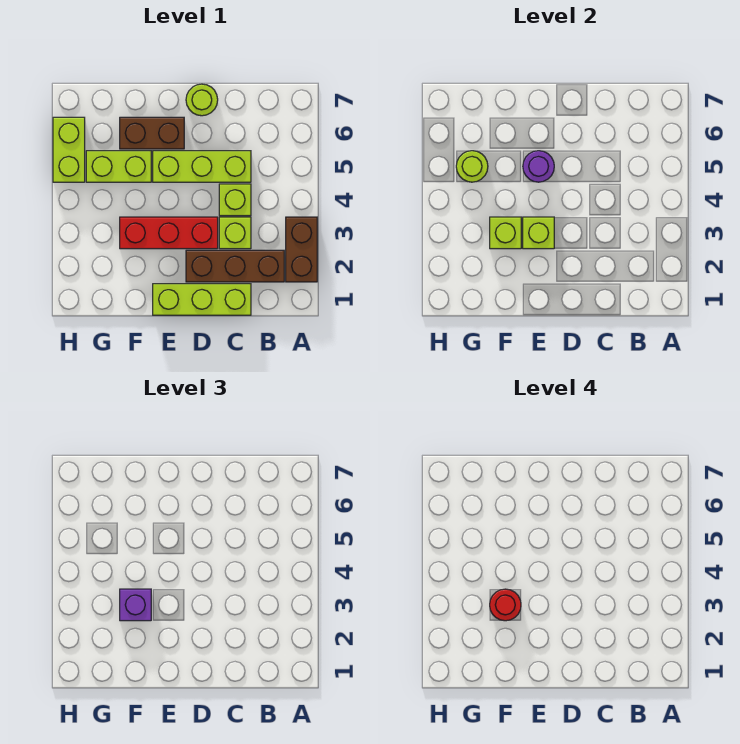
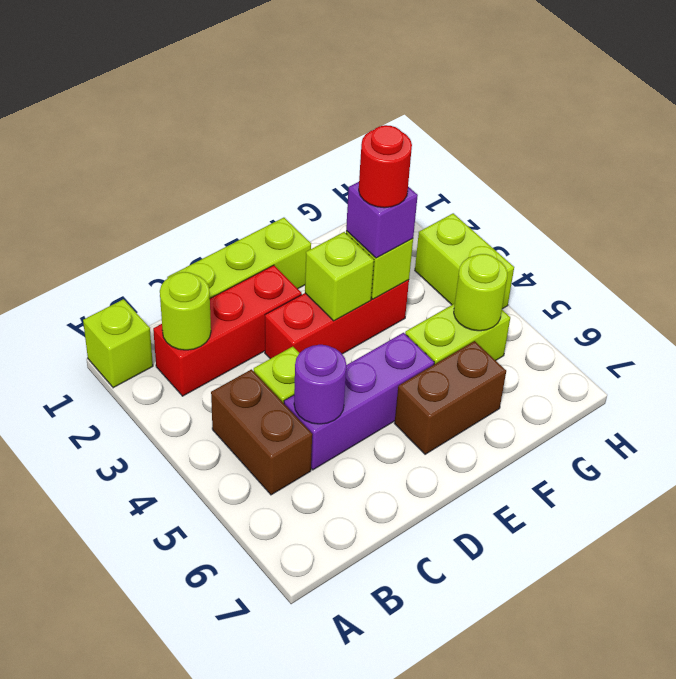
brown 1x2 brick [286,217,317,282] -> brown 1x2 brick moved to [211,369,312,495]
brown 1x3 brick [186,250,284,282] -> red 1x3 brick [153,265,302,396]
lime 1x1 brick [219,217,251,249] -> lime 1x1 brick moved to [83,299,153,388]
lime 1x3 brick [153,151,251,182] -> purple 1x3 brick [284,333,434,470]
lime 1x1 round brick [186,84,218,116] -> lime 1x1 round brick moved to [160,272,211,350]
purple 1x1 round brick [523,151,554,182] -> purple 1x1 round brick moved to [294,345,346,424]
lime 1x2 brick [53,117,85,182] -> lime 1x2 brick moved to [415,213,514,309]

